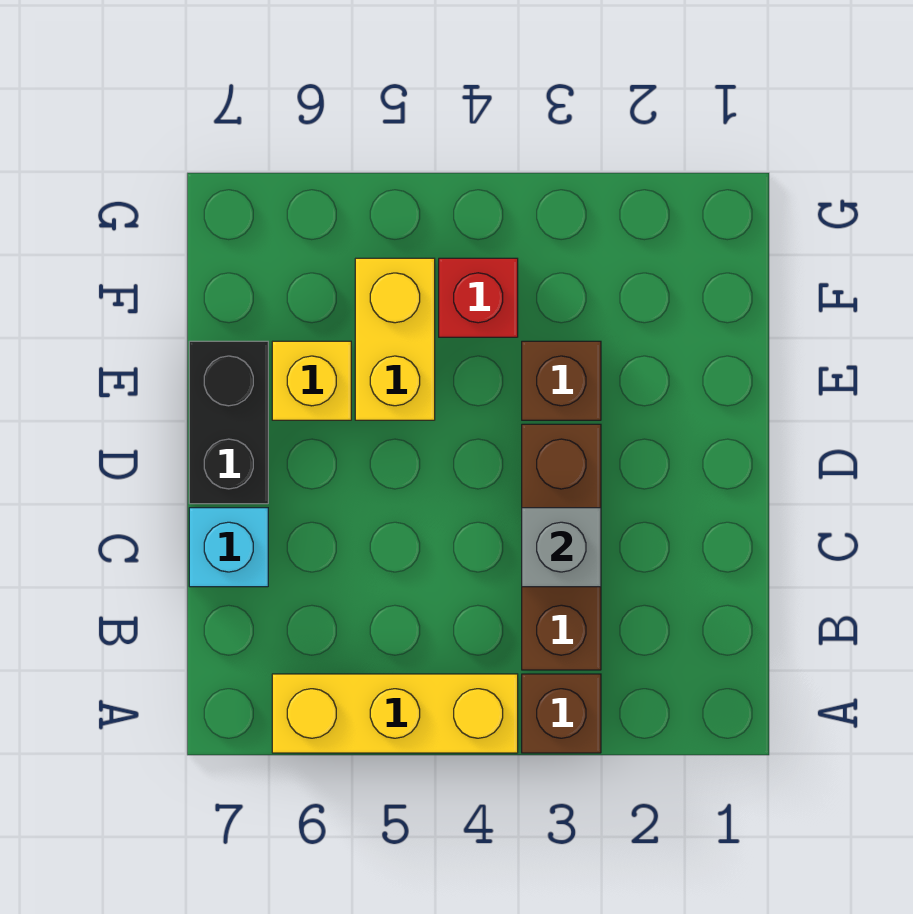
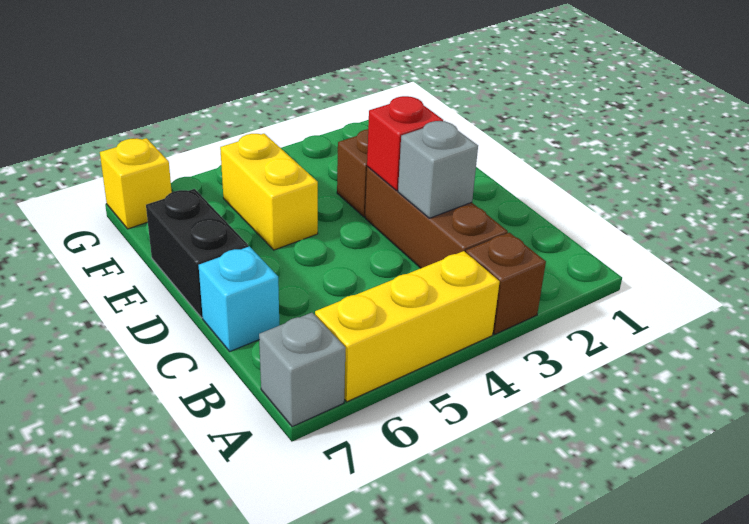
none -> grey 1x1 brick [259,313,346,427]
yellow 1x1 brick [272,341,351,420] -> yellow 1x1 brick moved to [100,138,172,229]
red 1x1 brick [439,258,518,337] -> red 1x1 brick moved to [367,96,443,191]

